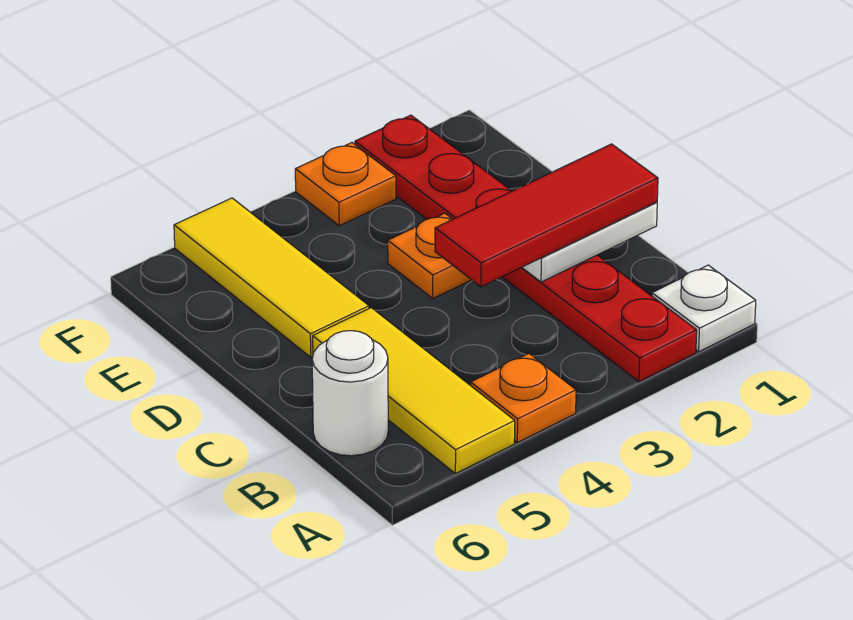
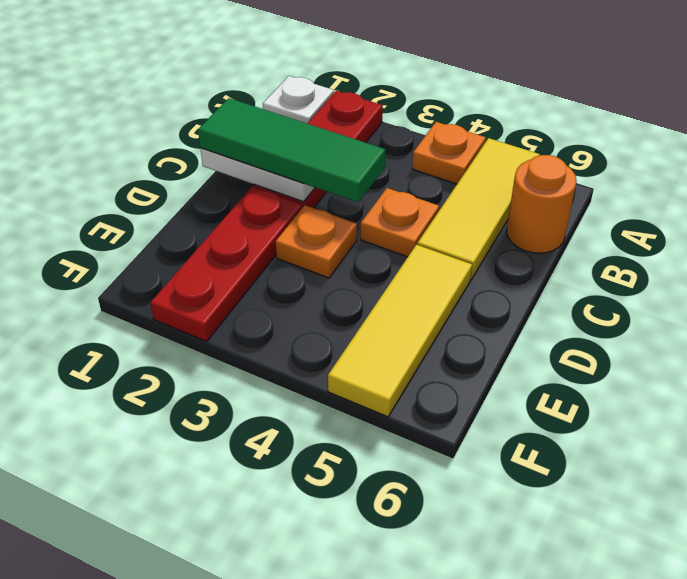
white 1x1 round brick [312,331,388,456] -> orange 1x1 round brick [507,155,577,253]
red 1x3 tile [435,144,658,287] -> green 1x3 tile [198,98,385,202]
orange 1x1 plate [295,143,396,226] -> orange 1x1 plate moved to [361,188,439,257]

